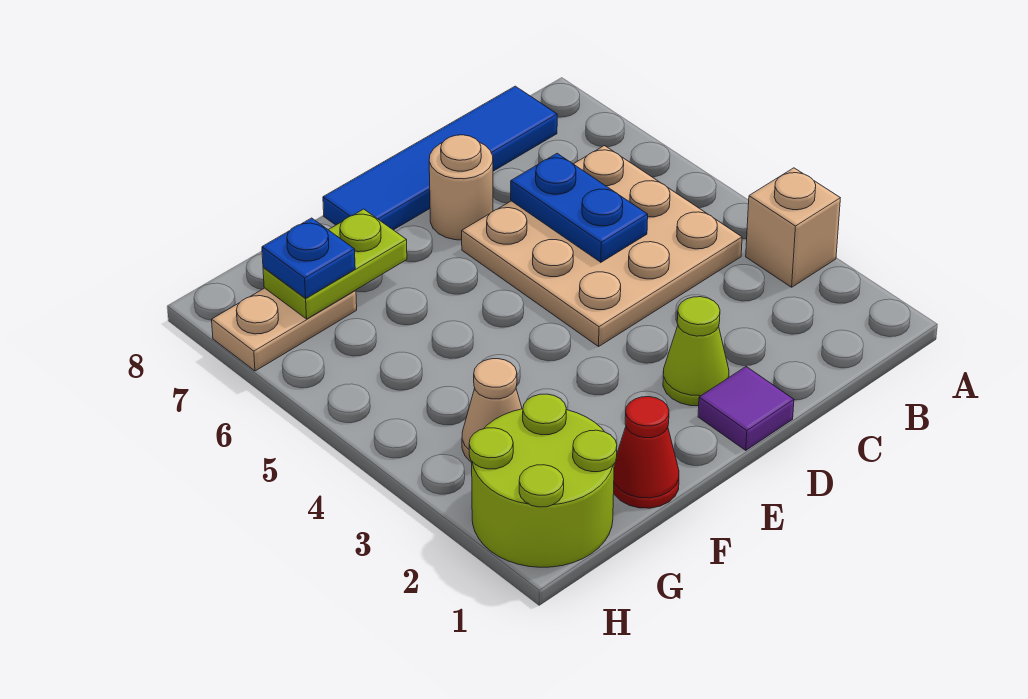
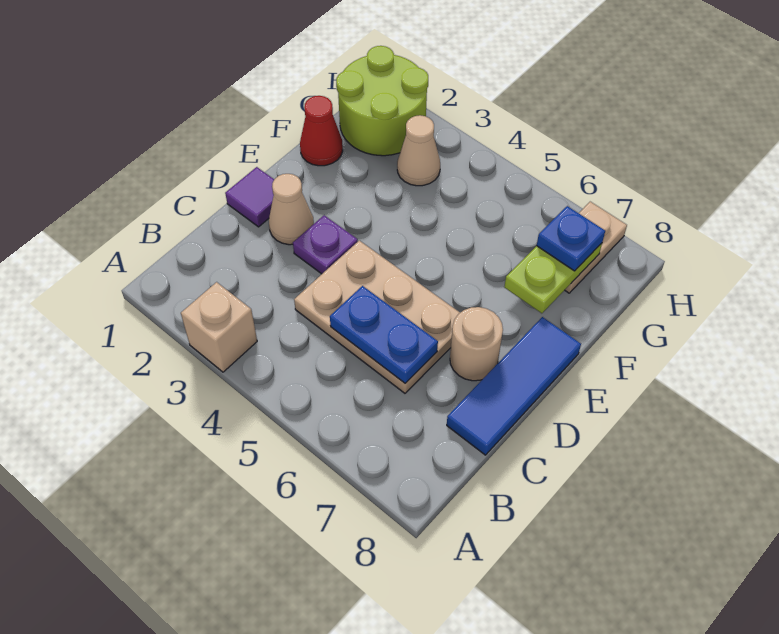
tan 3x3 plate [462,146,742,346] -> tan 2x3 plate [294,240,460,393]
blue 1x4 tile [323,86,557,230] -> blue 1x3 tile [447,317,581,455]
lime 1x1 cone [663,297,729,406] -> tan 1x1 cone [269,174,314,245]
none -> purple 1x1 plate [293,215,358,274]

